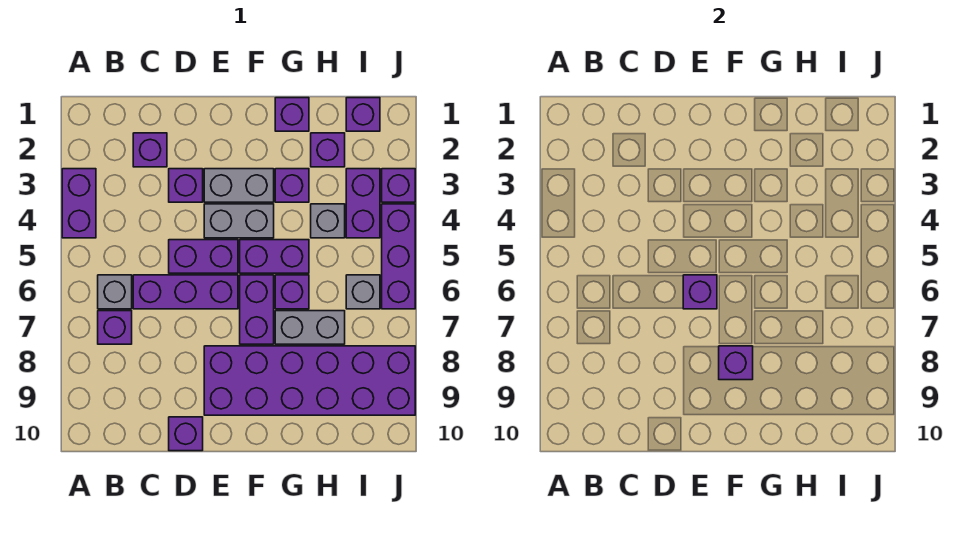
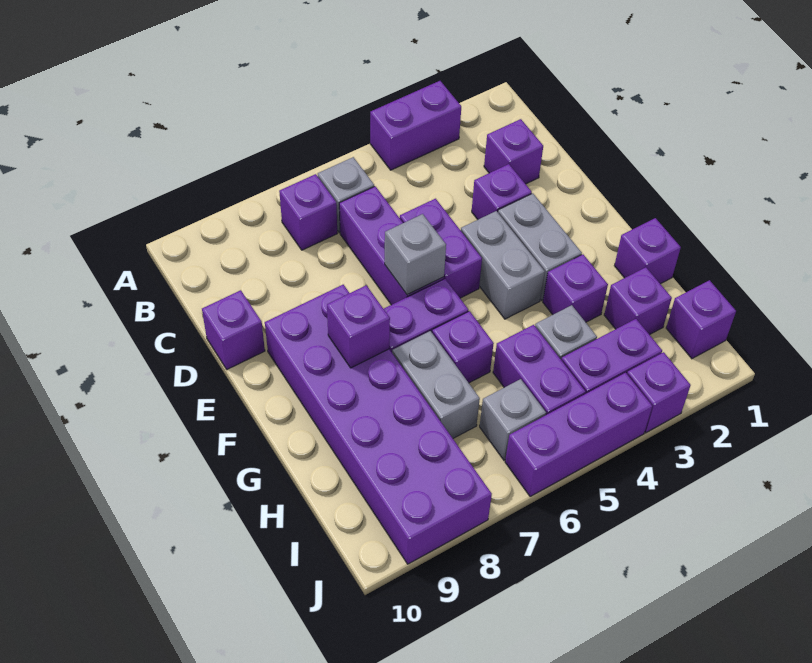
purple 1x1 brick [683,275,717,309] -> grey 1x1 brick [385,214,446,295]
purple 1x2 brick [240,240,309,273] -> purple 1x2 brick moved to [493,325,585,415]

